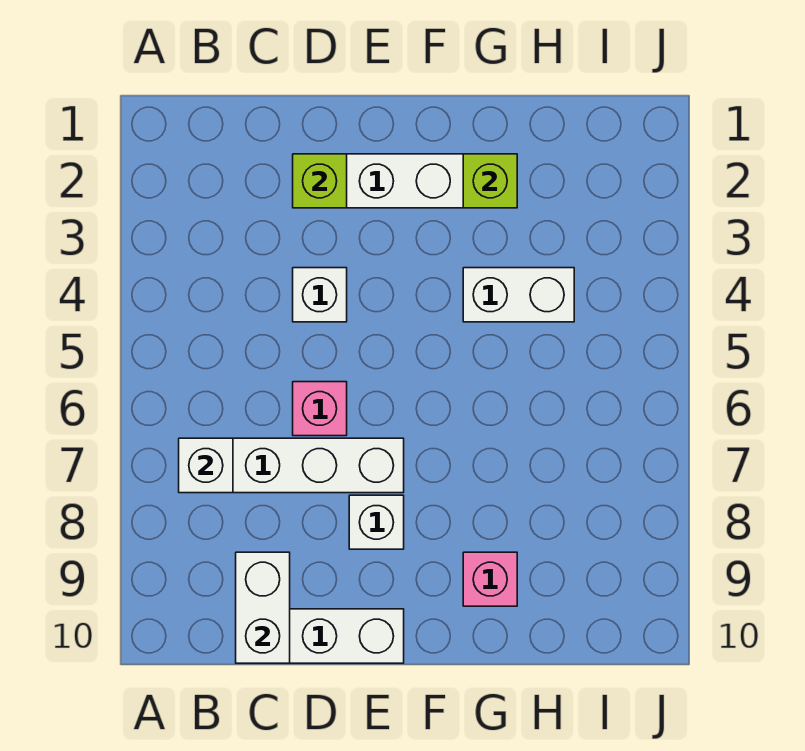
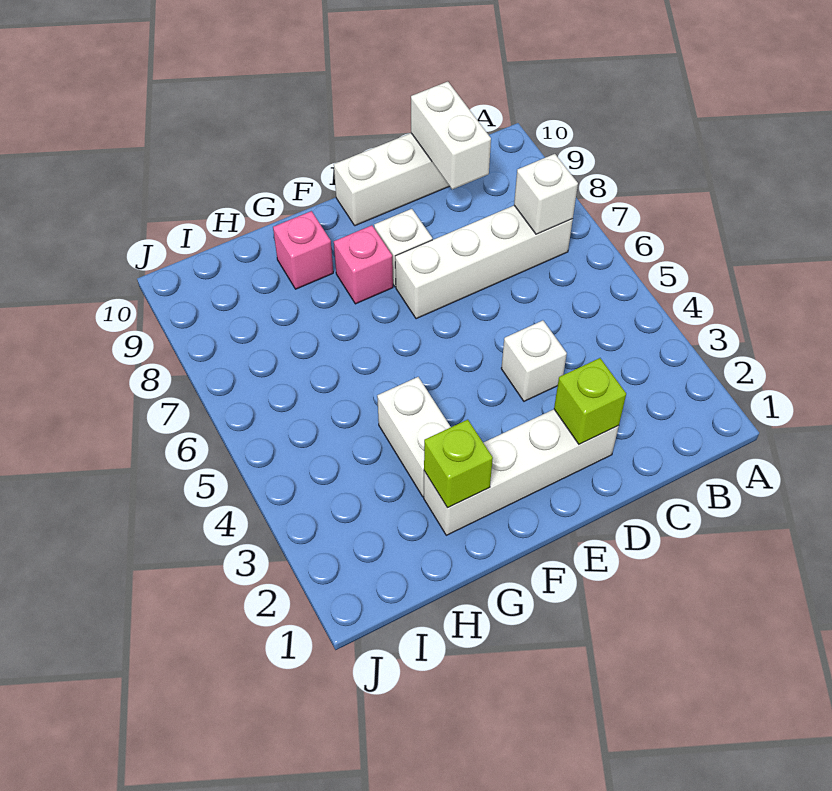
pink 1x1 brick [293,382,347,436] -> pink 1x1 brick moved to [334,225,393,304]
white 1x2 brick [463,268,574,322] -> white 1x2 brick turned to [377,377,450,497]

